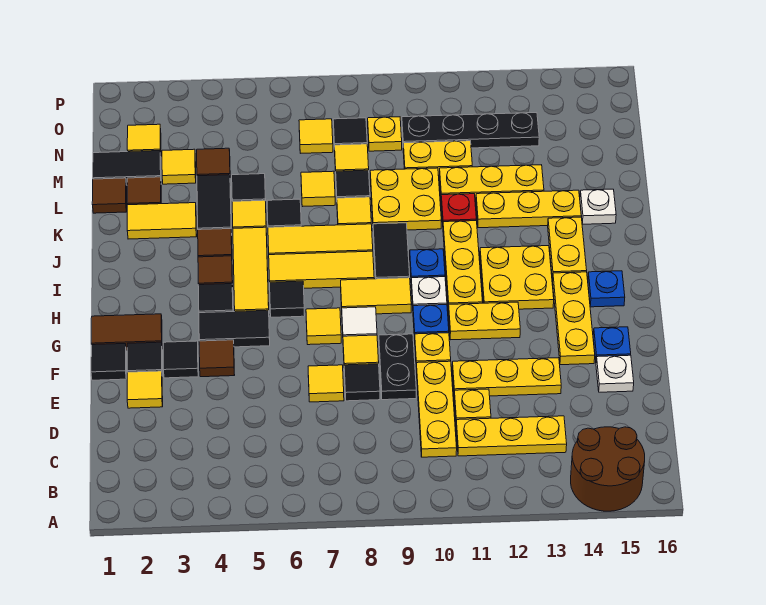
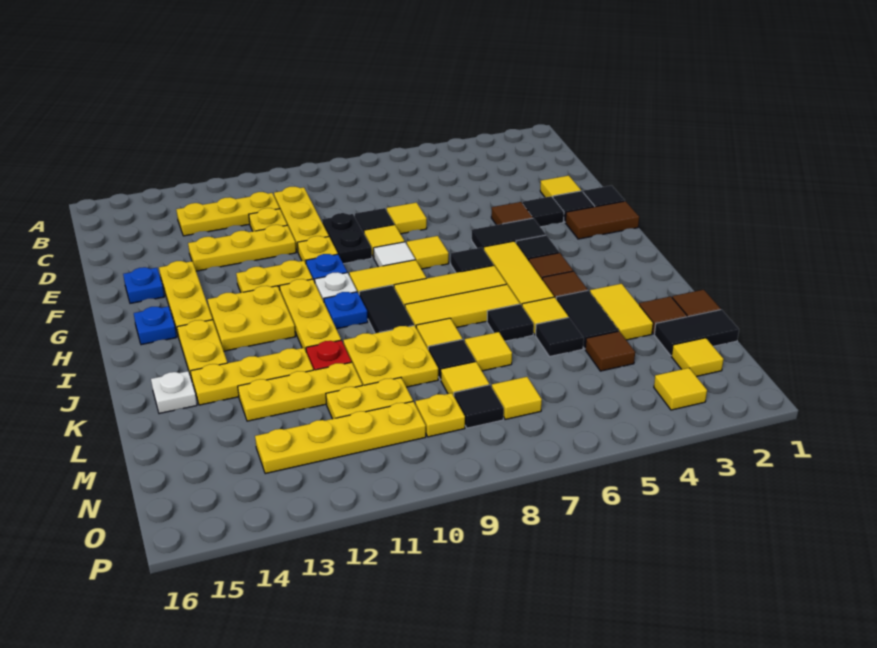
brown 2x2 round brick [571,427,645,511] -> none
white 1x1 plate [596,355,634,392] -> none
yellow 1x2 tile [127,203,197,239] -> yellow 1x2 tile turned to [590,284,653,340]
yellow 1x1 tile [162,149,196,184] -> yellow 1x1 tile moved to [654,368,707,410]
black 1x4 plate [402,113,539,148] -> yellow 1x4 plate [255,402,426,474]

